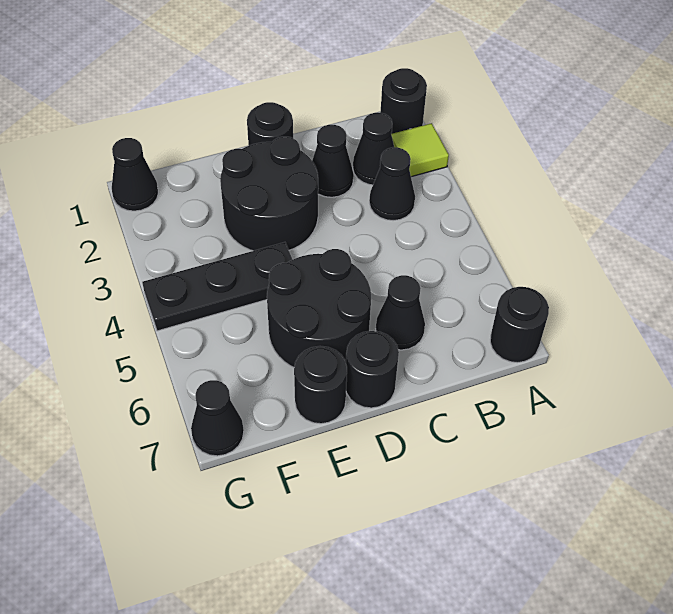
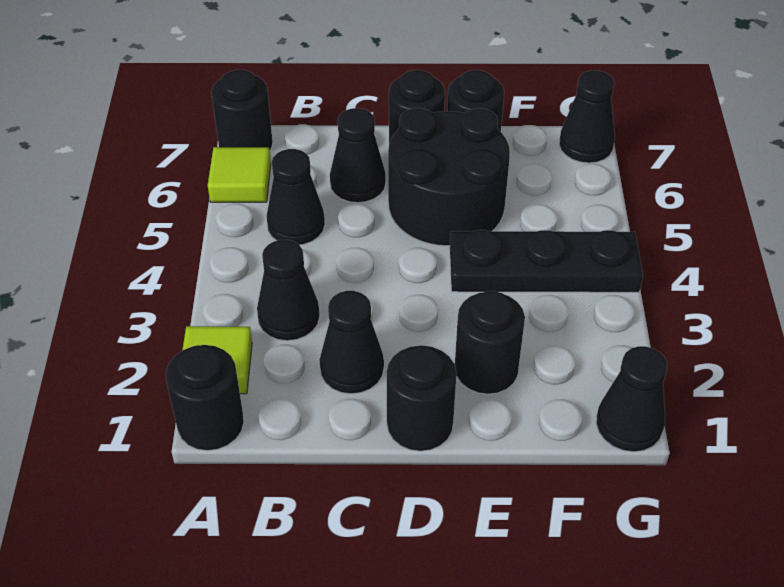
none -> lime 1x1 tile [208,147,271,202]
black 1x1 cone [353,113,394,185] -> black 1x1 cone moved to [266,149,325,245]
black 2x2 round brick [220,137,318,251] -> black 1x1 round brick [455,291,525,394]

